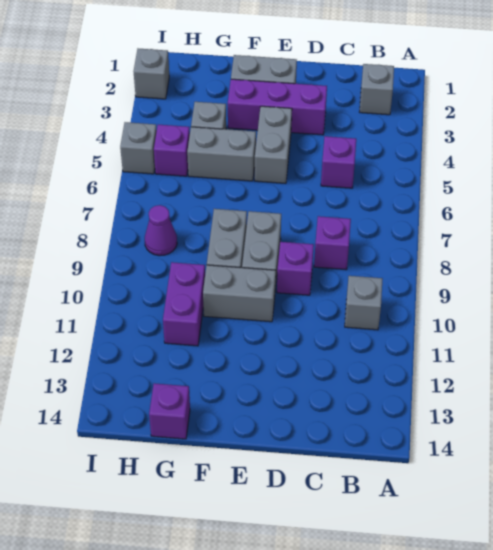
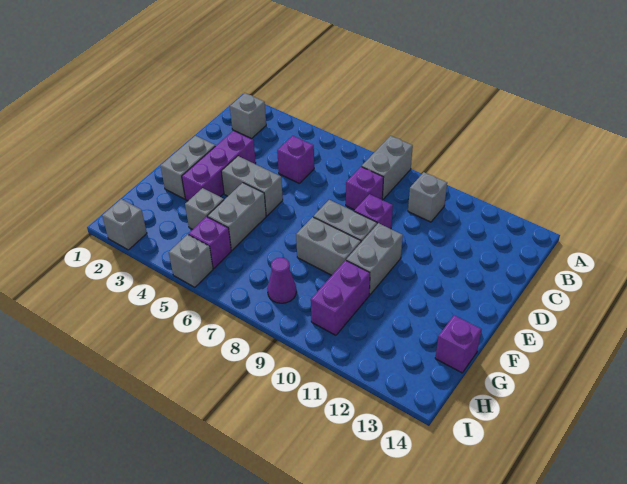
none -> grey 1x2 brick [362,136,413,200]
purple 1x2 brick [163,262,205,346] -> purple 1x2 brick turned to [311,260,370,335]

